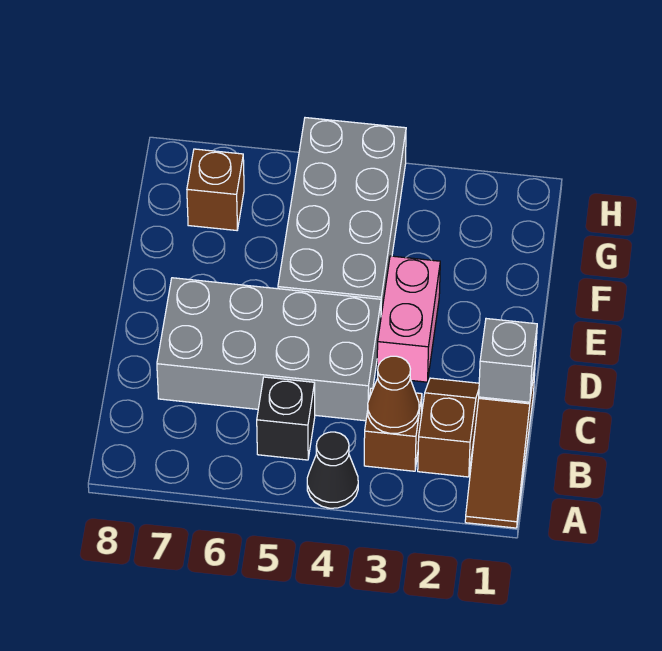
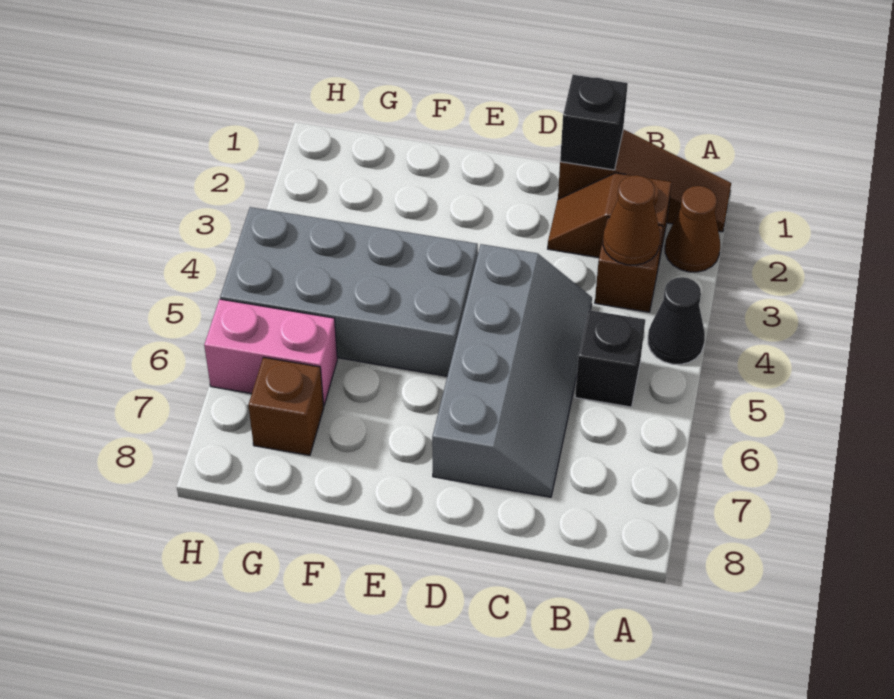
none -> brown 1x1 cone [665,186,720,272]
grey 1x1 brick [479,319,537,402] -> black 1x1 brick [560,75,628,170]
grey 2x4 brick [157,278,381,421] -> grey 2x4 slope [432,244,592,497]
pink 1x2 brick [377,256,440,382] -> pink 1x2 brick moved to [204,299,337,406]

